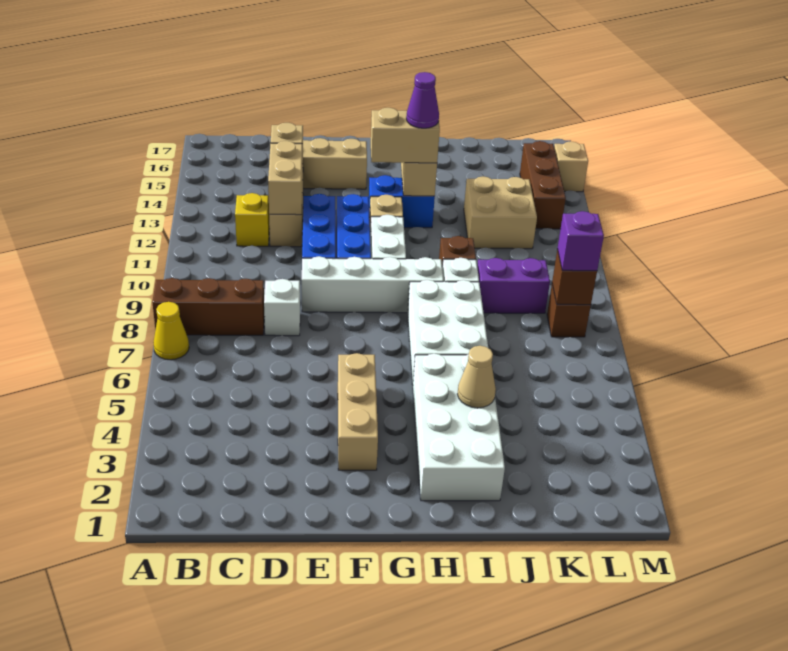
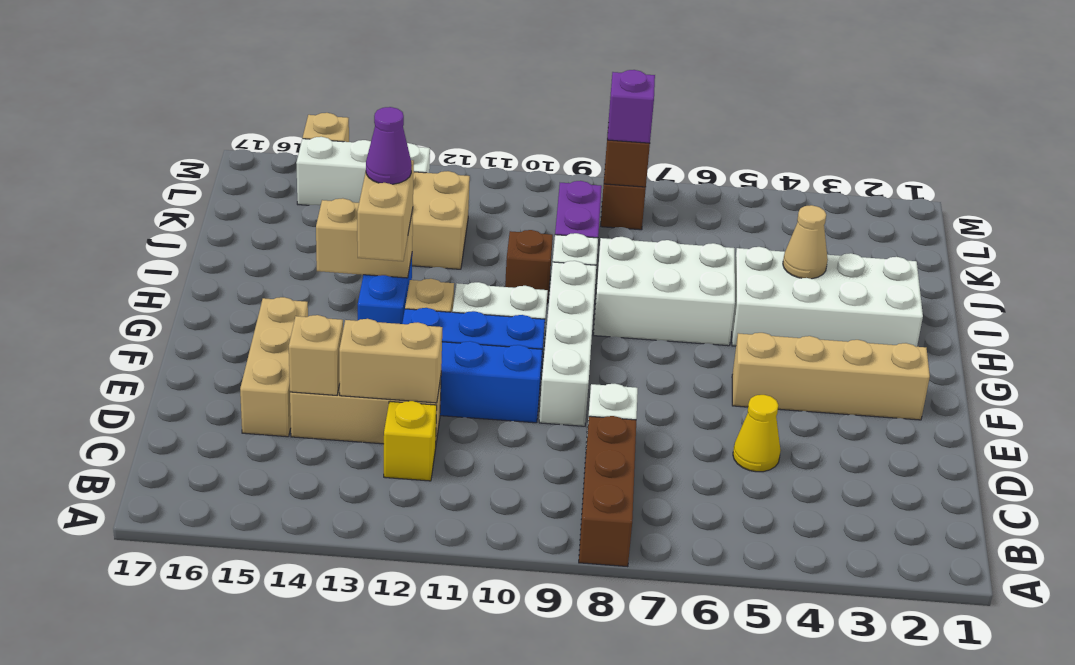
yellow 1x1 cone [154,302,189,360] -> yellow 1x1 cone moved to [733,395,781,472]
tan 1x3 brick [338,353,378,470] -> tan 1x4 brick [732,333,930,420]
brown 1x3 brick [520,141,566,229] -> white 1x3 brick [296,137,430,206]

